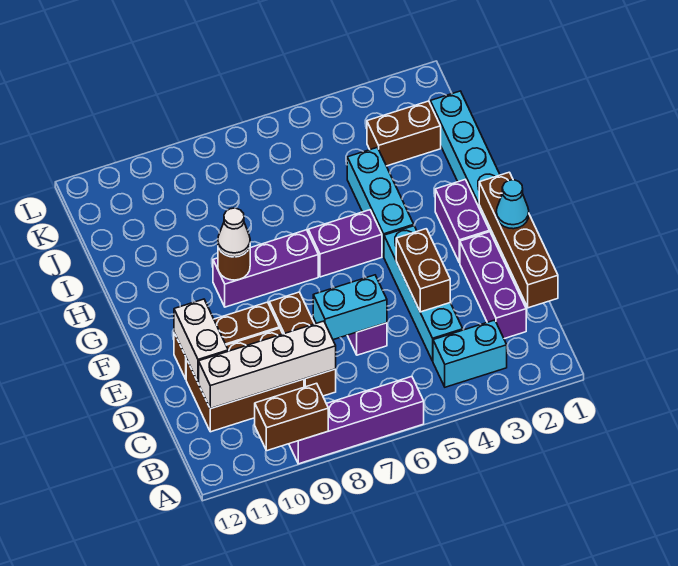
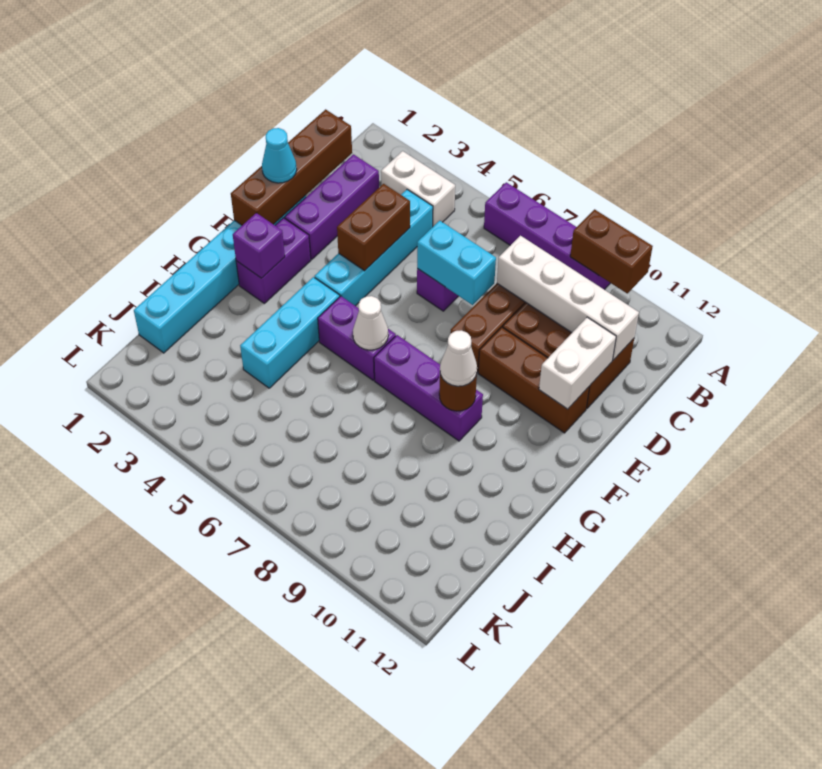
cyan 1x2 brick [433,320,507,387] -> white 1x2 brick [381,151,455,226]
none -> purple 1x1 brick [233,213,285,278]
none -> white 1x1 cone [353,296,388,350]
brown 1x2 brick [367,101,441,166] -> none

